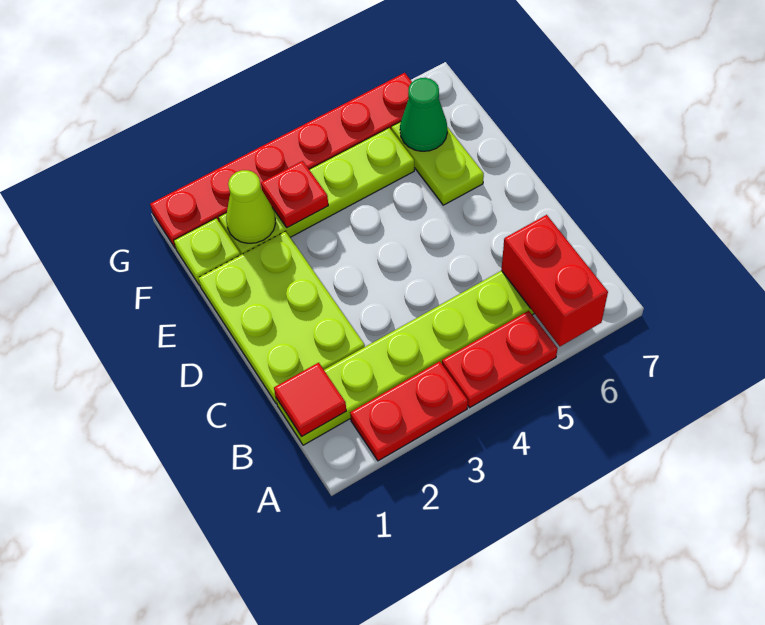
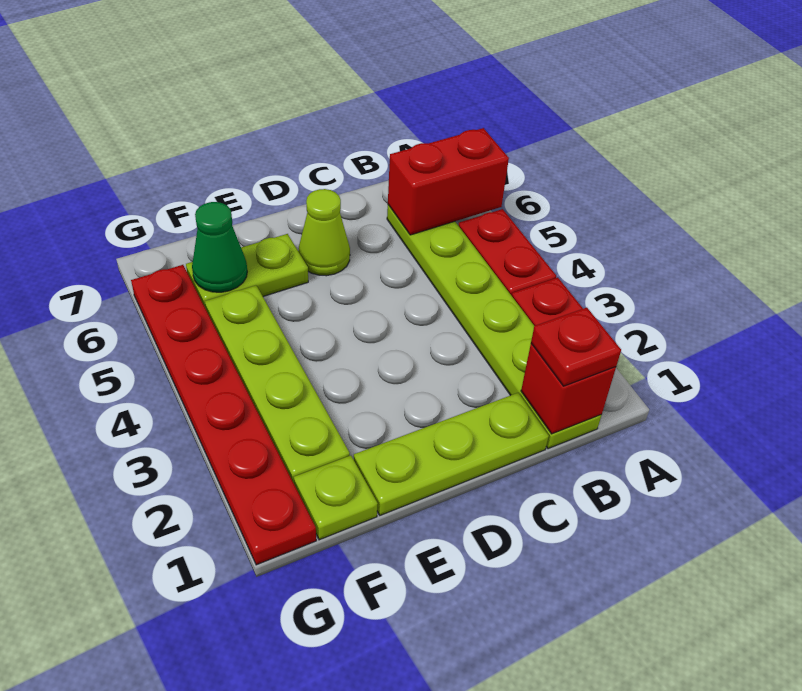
red 1x1 tile [274,363,346,436] -> red 1x1 brick [521,344,616,434]
lime 2x3 plate [198,231,365,404] -> lime 1x3 plate [354,393,549,515]
lime 1x1 cone [226,170,275,243] -> lime 1x1 cone moved to [298,189,350,276]
red 1x1 plate [261,161,328,228] -> red 1x1 plate moved to [531,308,621,386]

